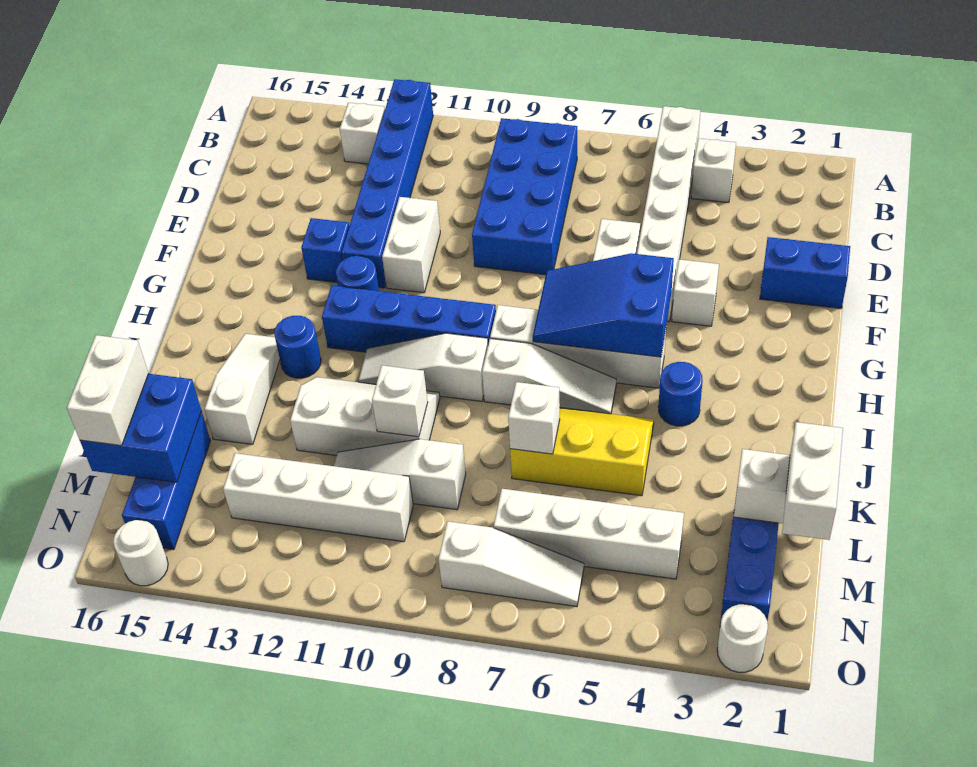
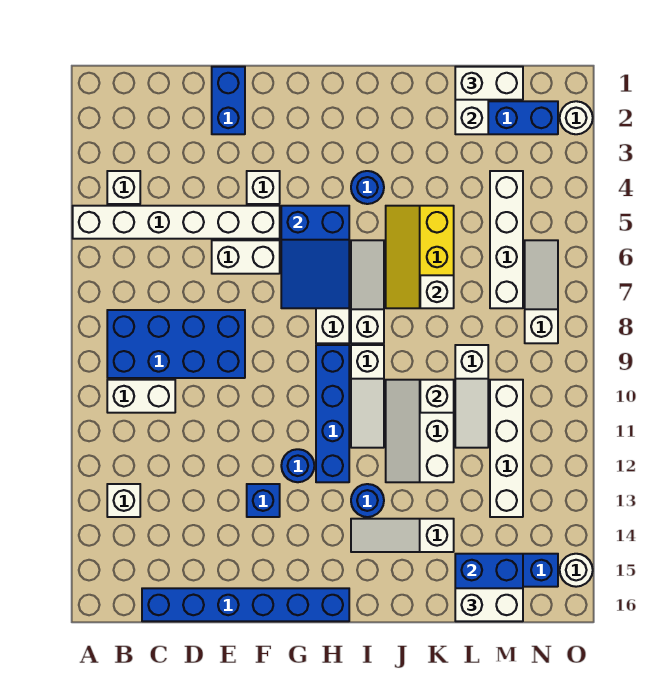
blue 1x6 brick [342,79,433,288] -> blue 1x6 brick moved to [142,588,349,621]
white 1x2 brick [382,197,440,293] -> white 1x2 brick moved to [107,380,175,413]

